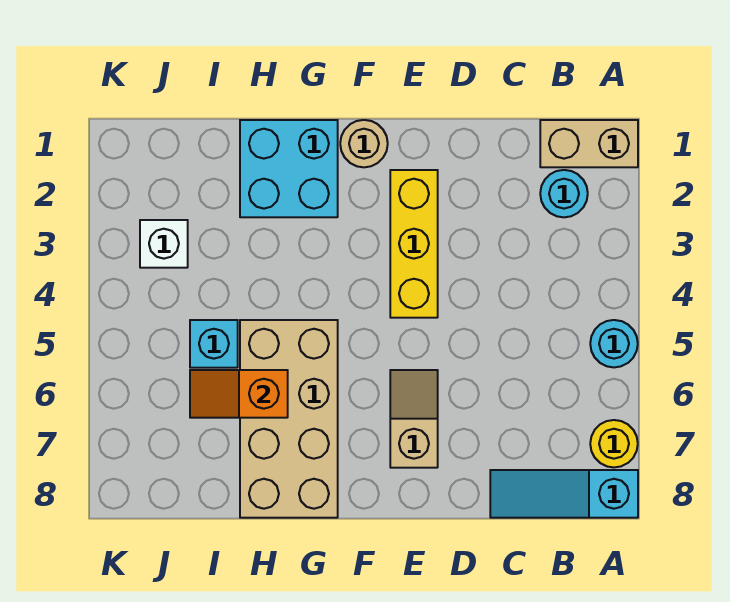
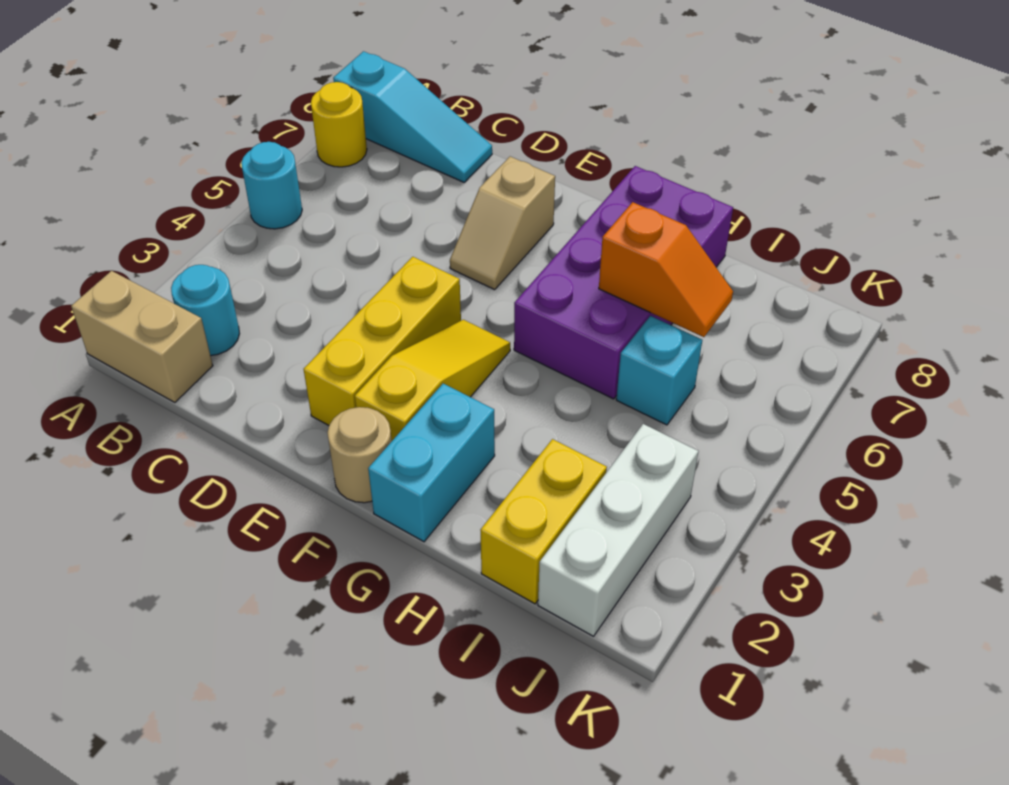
none -> yellow 1x3 slope [355,320,510,440]
cyan 2x2 brick [240,120,338,217] -> cyan 1x2 brick [368,384,495,542]
tan 2x4 brick [240,320,338,518] -> purple 2x4 brick [514,166,733,399]
none -> yellow 1x2 brick [481,439,607,604]
white 1x1 brick [140,220,188,268] -> white 1x3 brick [538,424,698,636]

